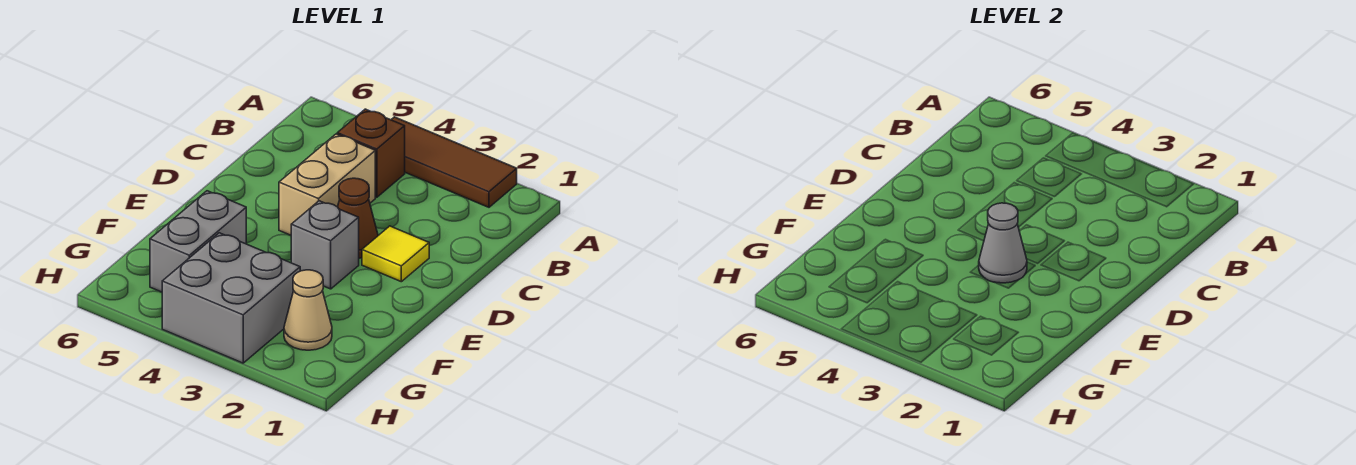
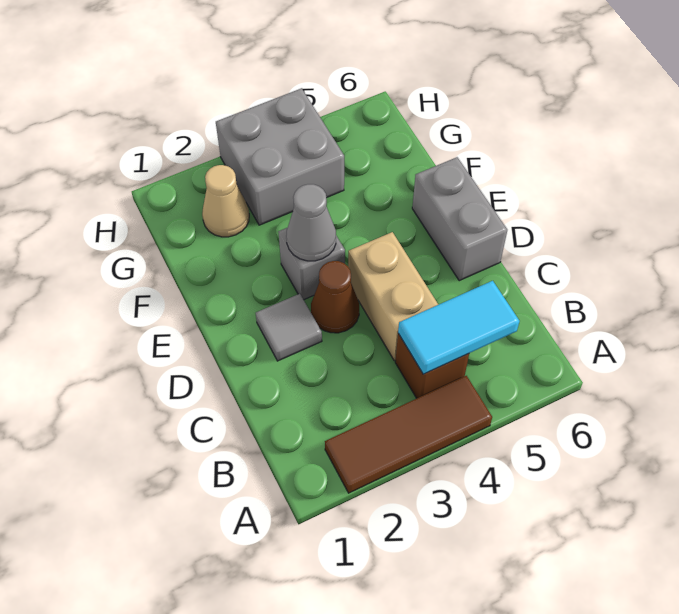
none -> cyan 1x2 tile [398,281,520,374]
yellow 1x1 tile [362,226,429,282] -> grey 1x1 tile [256,294,322,361]
grey 1x2 brick [150,191,246,292] -> grey 1x2 brick moved to [412,157,507,281]

